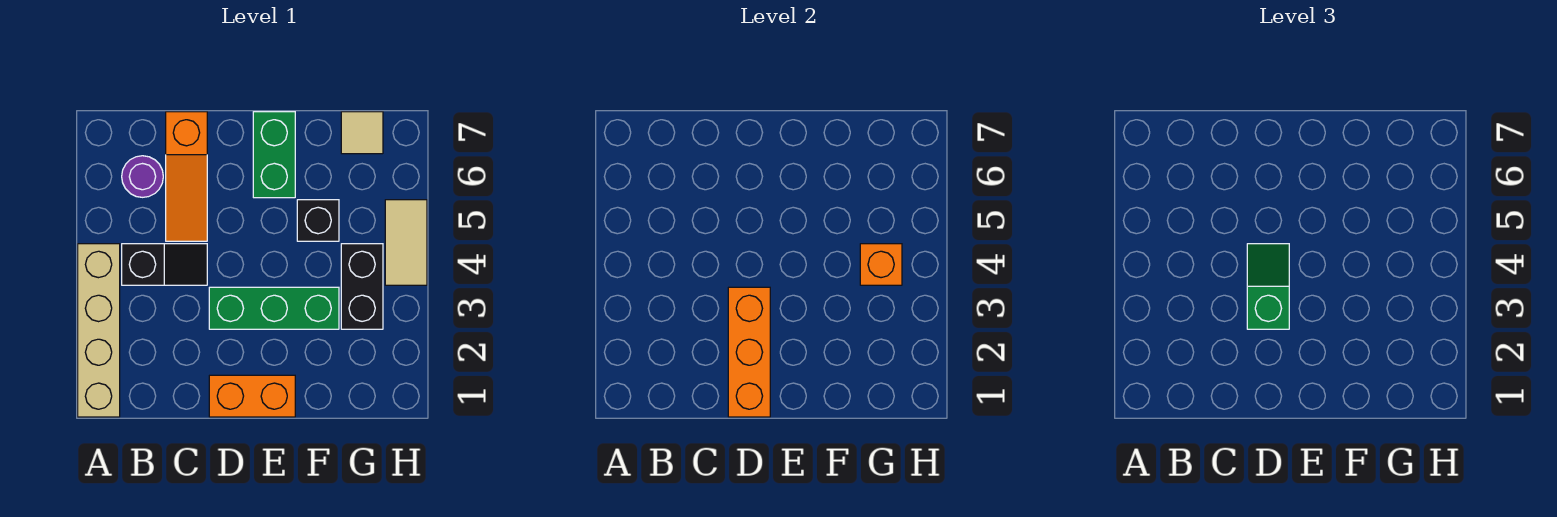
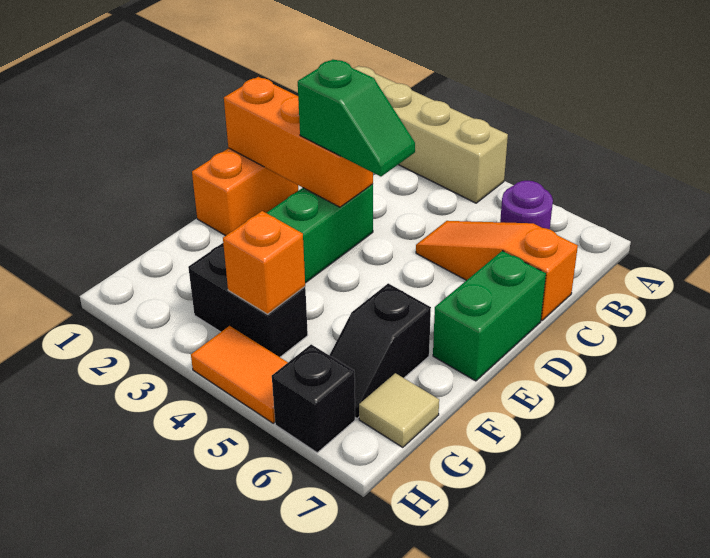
black 1x2 slope [122,244,207,285] -> black 1x2 slope moved to [330,283,431,418]
green 1x2 brick [253,112,295,198] -> green 1x2 brick turned to [433,251,546,381]
black 1x1 brick [297,200,339,241] -> black 1x1 brick moved to [272,344,355,453]
tan 1x2 tile [385,200,427,285] -> orange 1x2 tile [191,326,288,423]

